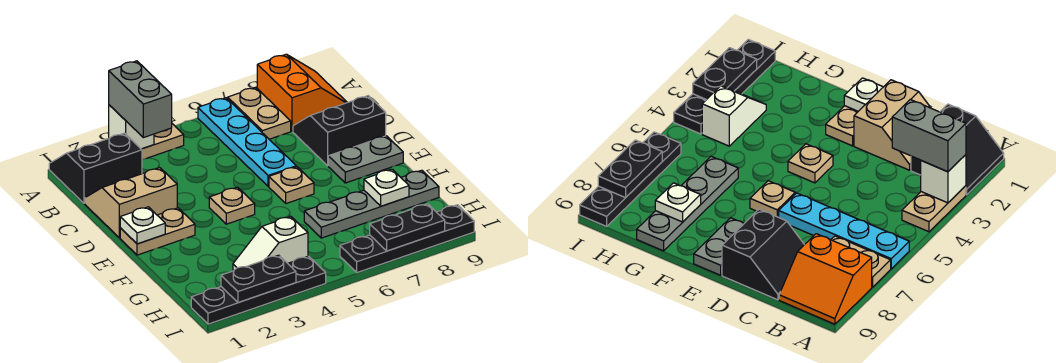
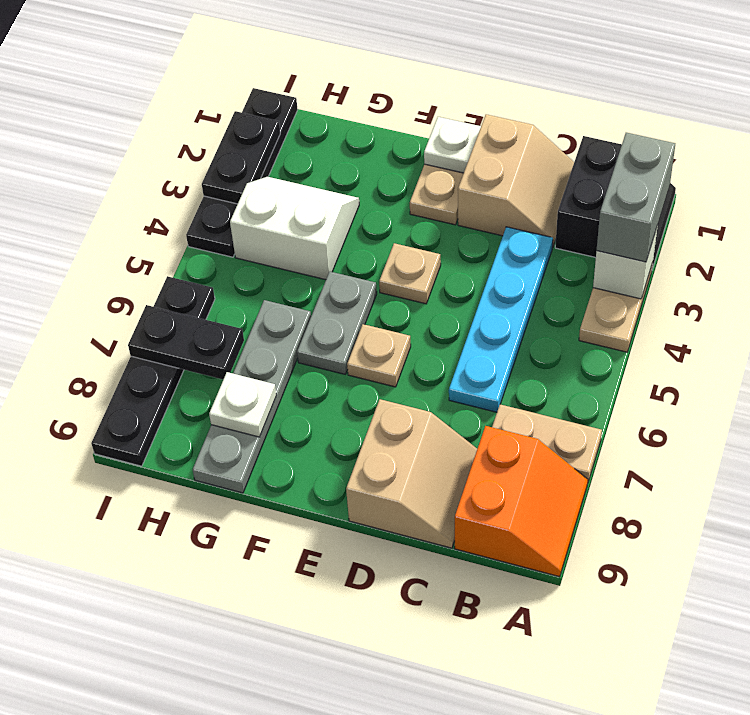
grey 1x2 brick [109,61,172,138] -> grey 1x2 brick turned to [597,133,675,262]
cyan 1x4 plate [198,98,296,186] -> cyan 1x4 plate turned to [449,227,553,412]
orange 2x2 slope [257,54,347,131] -> orange 2x2 slope turned to [455,426,588,577]
black 2x2 slope [293,96,386,166] -> tan 2x2 slope [346,399,477,548]
grey 1x2 plate [328,136,403,183] -> grey 1x2 plate moved to [297,272,377,374]
white 1x2 slope [233,217,308,271] -> white 2x2 slope [230,177,359,280]
black 1x2 plate [370,204,445,251] -> black 1x2 plate turned to [128,305,244,380]

